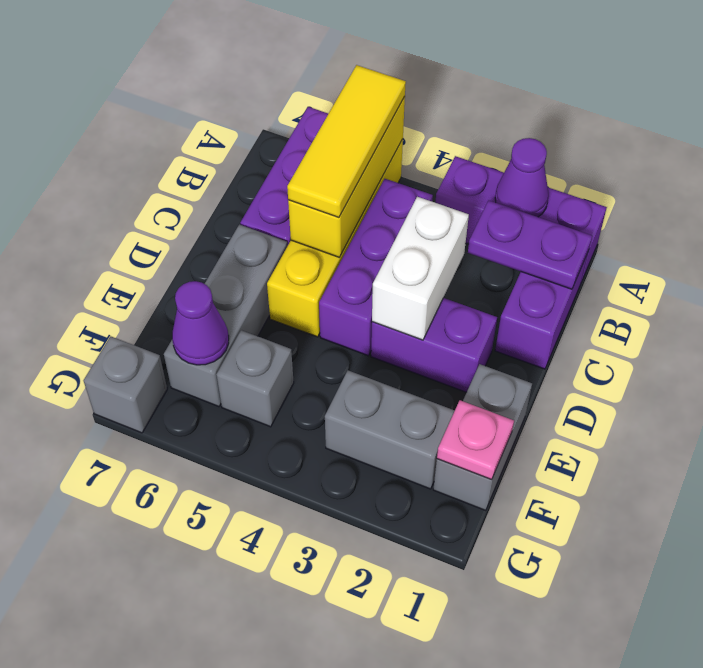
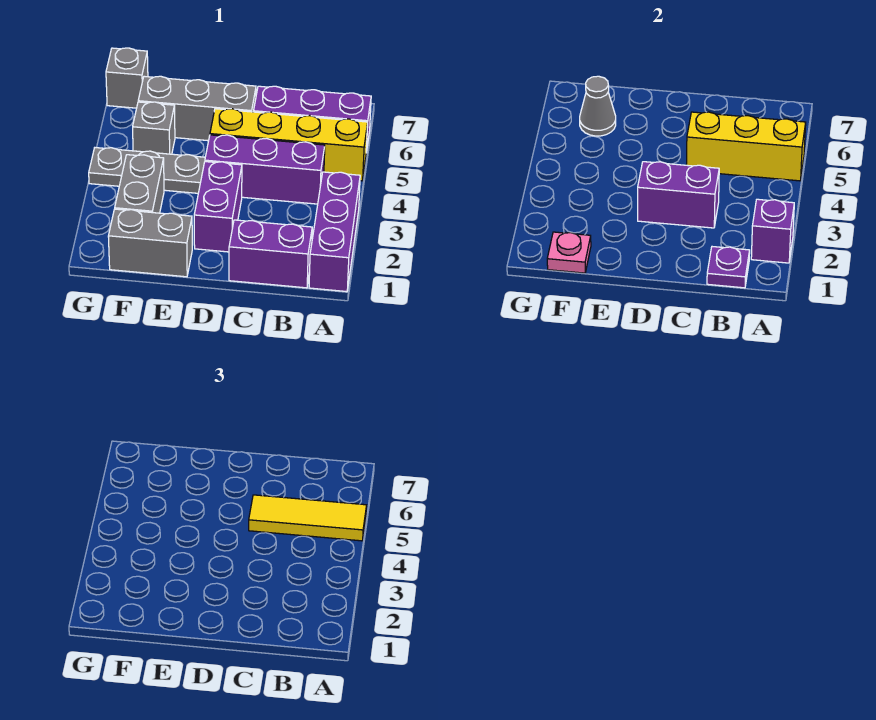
purple 1x1 cone [495,138,549,217] -> purple 1x1 brick [751,199,794,263]
purple 1x2 plate [468,200,592,289] -> purple 1x1 plate [707,247,750,288]
white 1x2 brick [372,197,469,340] -> purple 1x2 brick [638,162,719,228]
none -> grey 1x3 plate [89,148,205,193]
purple 1x1 cone [172,281,229,365] -> grey 1x1 cone [580,76,616,136]

